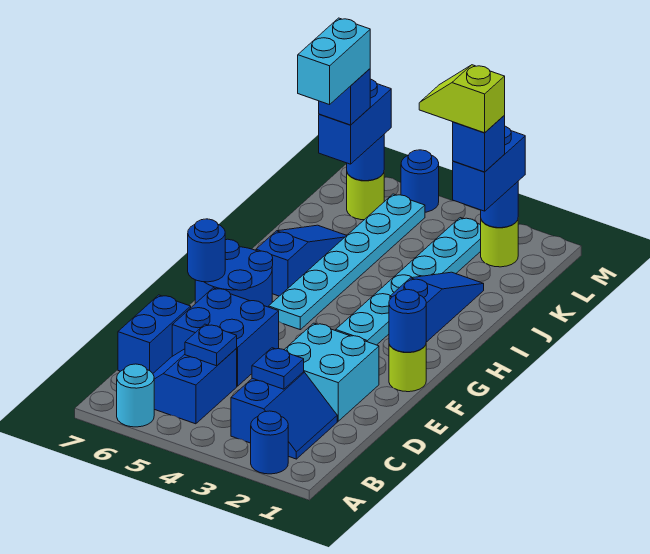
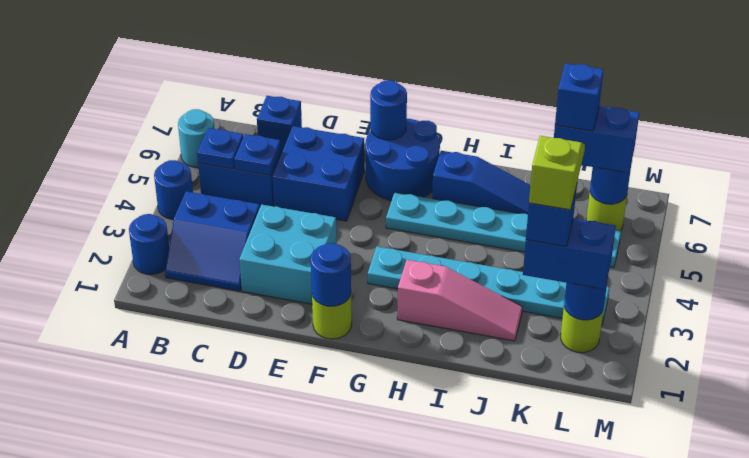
blue 1x1 plate [252,348,304,389] -> blue 1x1 plate moved to [197,128,243,169]
blue 1x2 brick [118,295,191,373] -> blue 1x1 brick [257,96,302,151]
blue 1x3 slope [390,272,484,342] -> pink 1x3 slope [397,260,523,341]
cyan 1x2 brick [298,18,370,105] -> none
blue 1x1 round brick [401,150,439,212] -> blue 1x1 round brick moved to [154,160,193,219]

